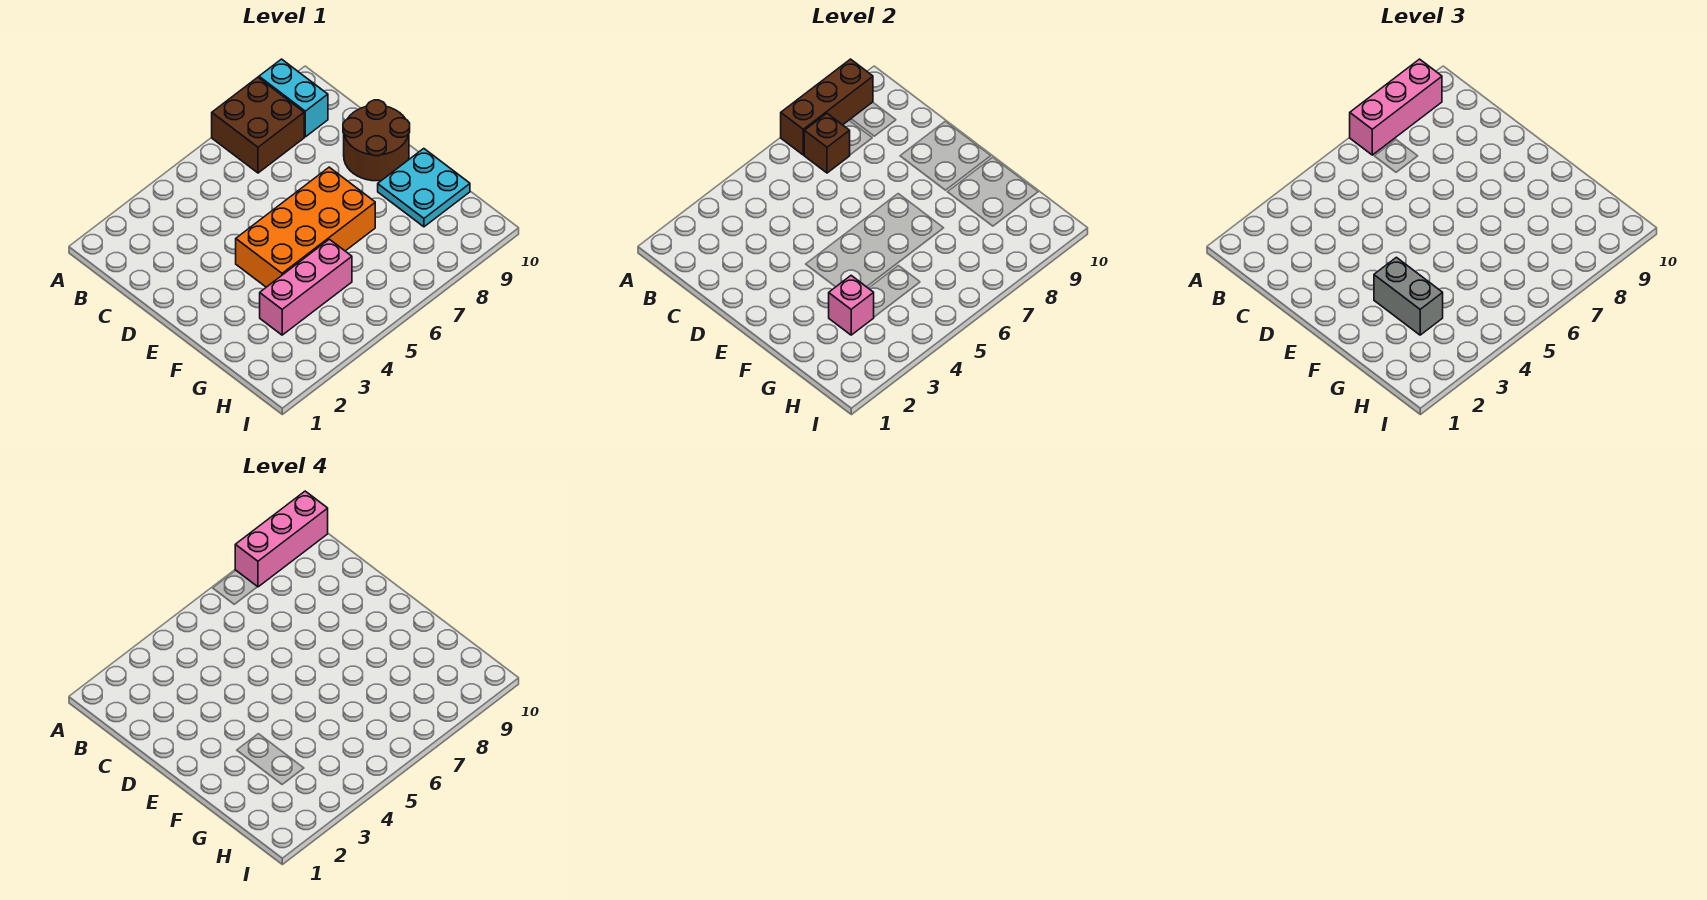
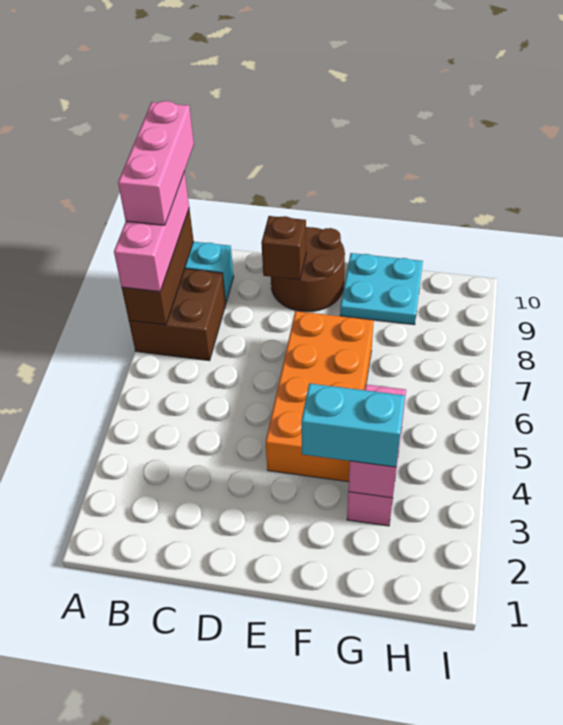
brown 1x1 brick [804,114,850,173] -> brown 1x1 brick moved to [261,216,306,280]
grey 1x2 brick [1374,257,1443,335] -> cyan 1x2 brick [301,383,405,467]

